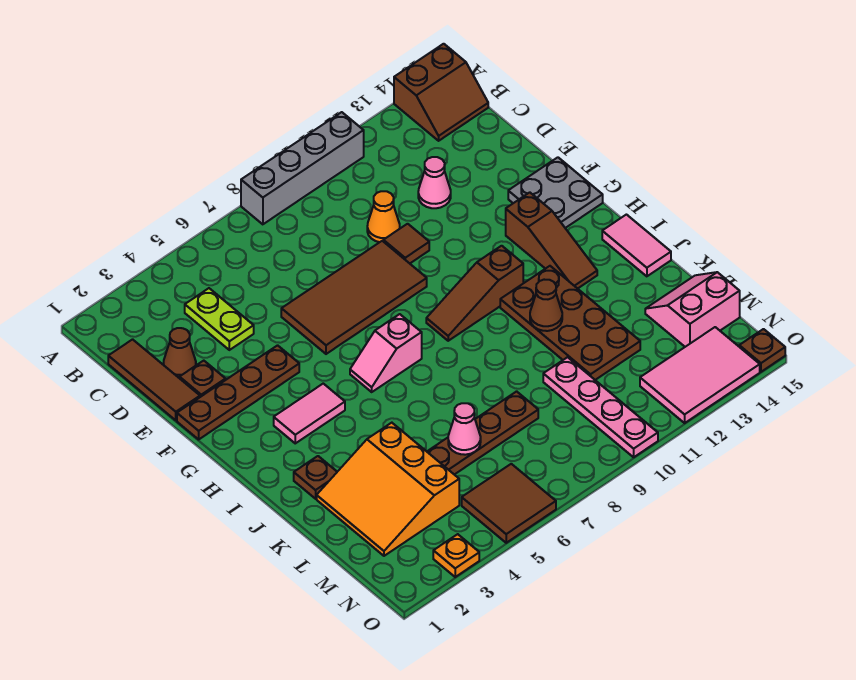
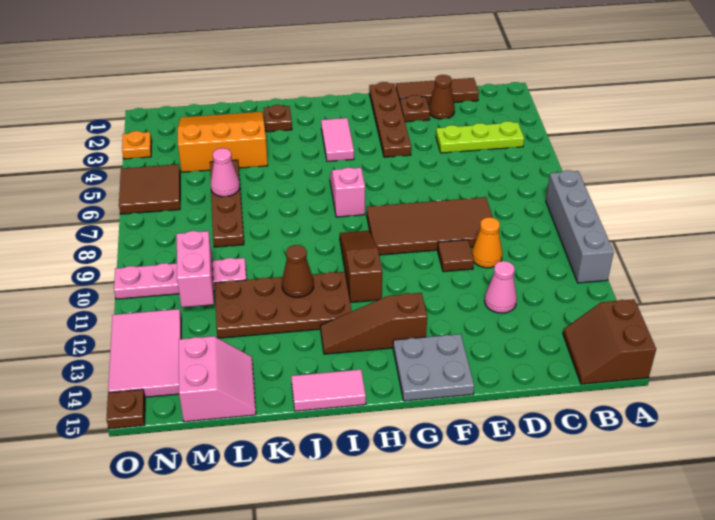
lime 1x2 plate [185,288,254,350] -> lime 1x3 plate [436,121,524,153]
brown 2x4 tile [281,241,427,354] -> brown 2x4 tile turned to [367,197,493,255]
none -> pink 1x2 brick [177,231,214,307]

